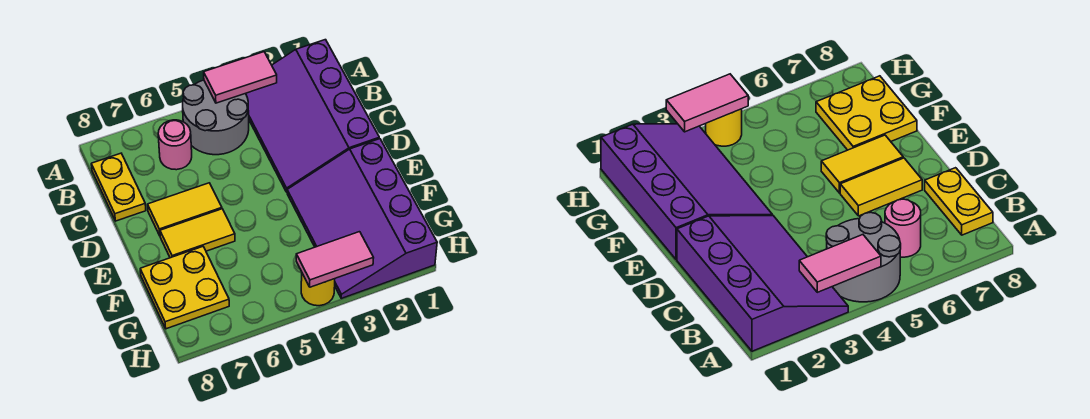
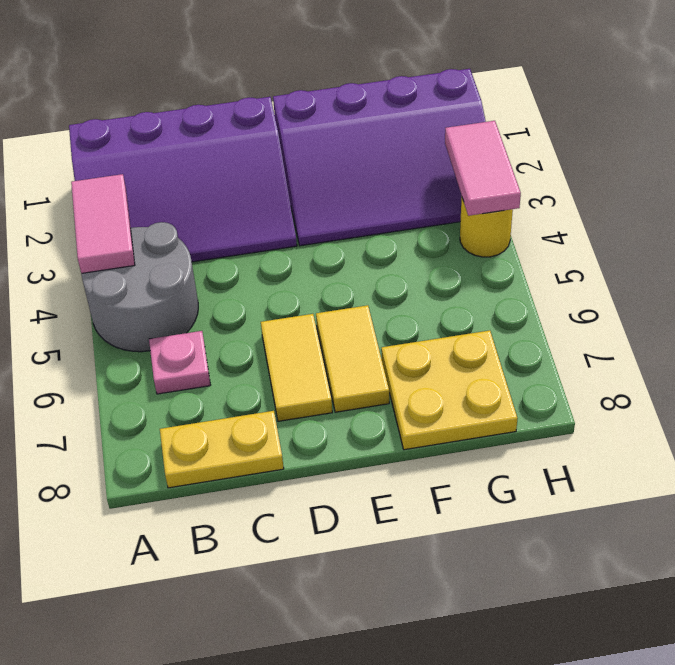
pink 1x1 round brick [158,120,192,170] -> pink 1x1 plate [149,331,210,394]

